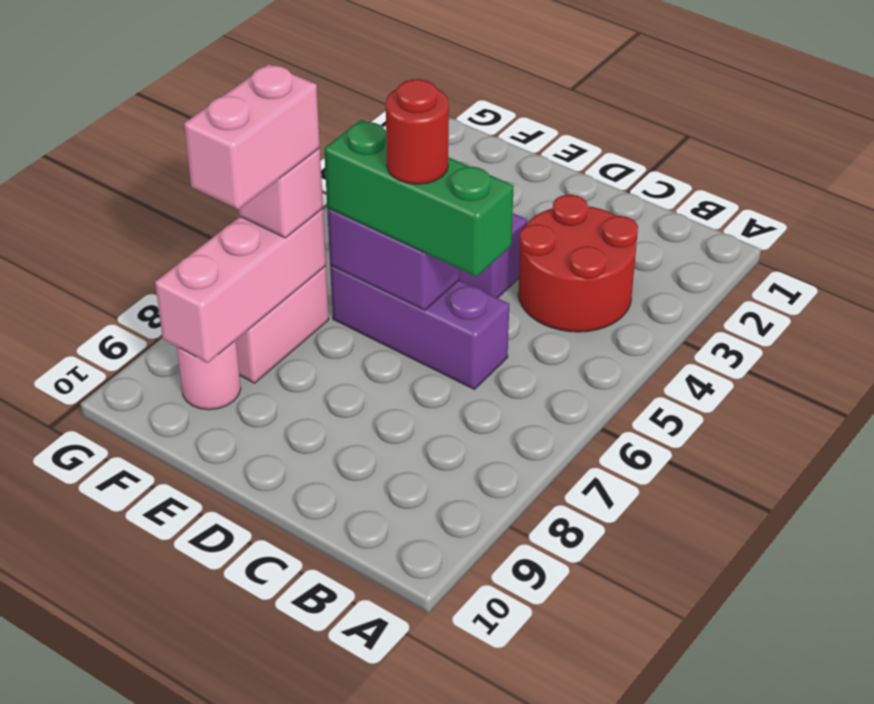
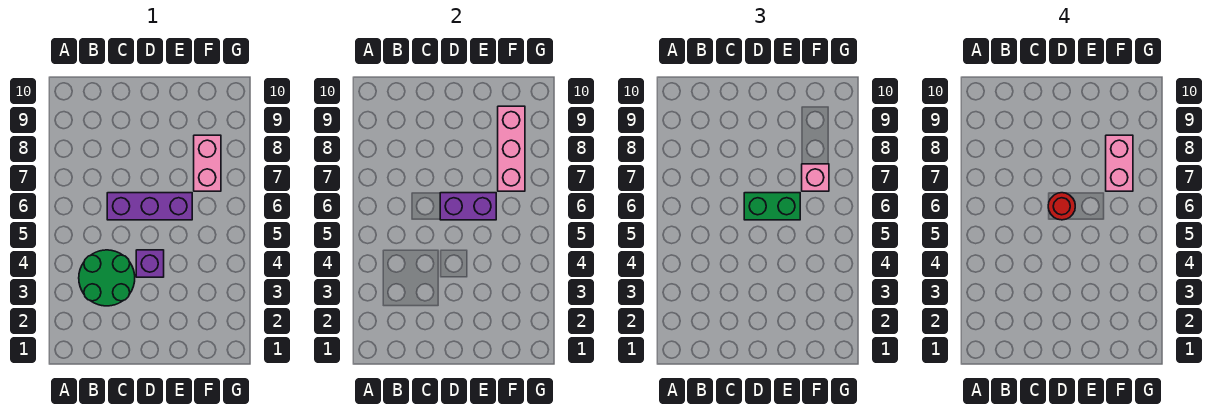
red 2x2 round brick [518,195,638,332] -> green 2x2 round brick [79,250,135,306]
green 1x3 brick [324,120,514,277] -> green 1x2 brick [744,193,800,220]
pink 1x1 round brick [177,340,241,410] -> none

